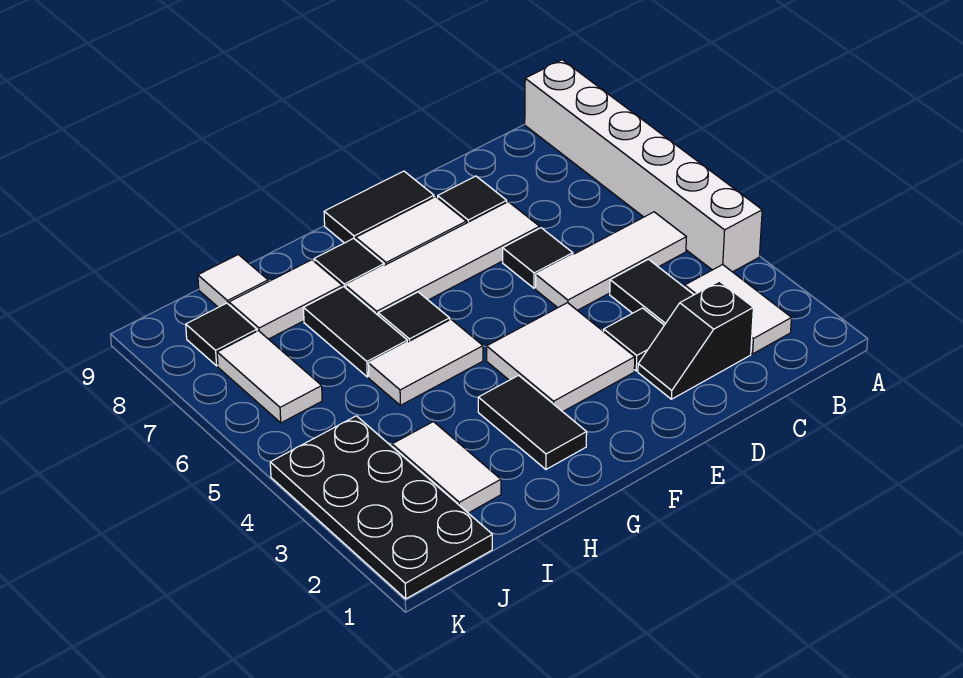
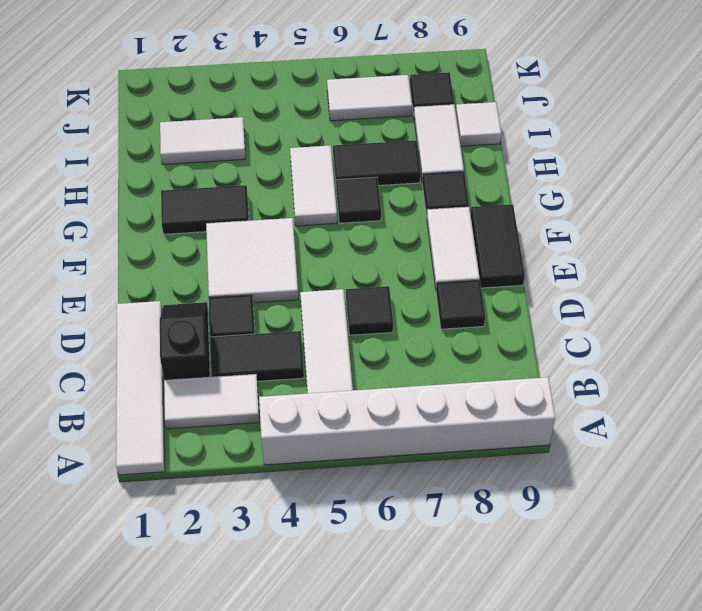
white 1x4 tile [346,202,540,315] -> white 1x4 tile moved to [116,301,165,475]
black 2x4 plate [270,416,492,599] -> none

